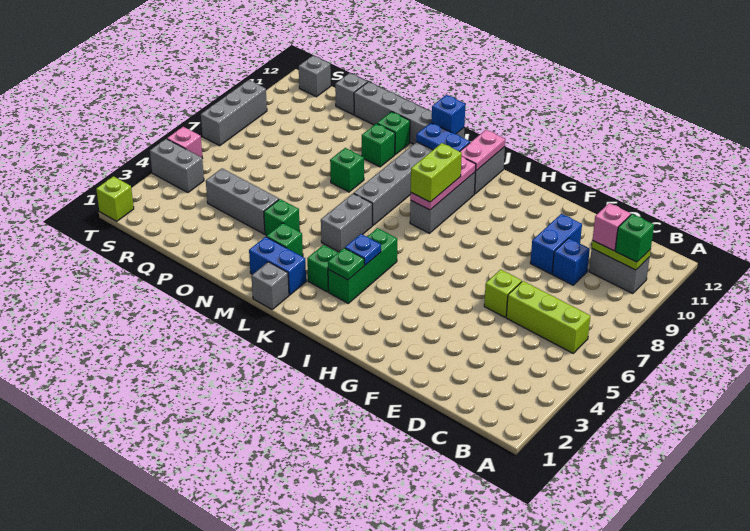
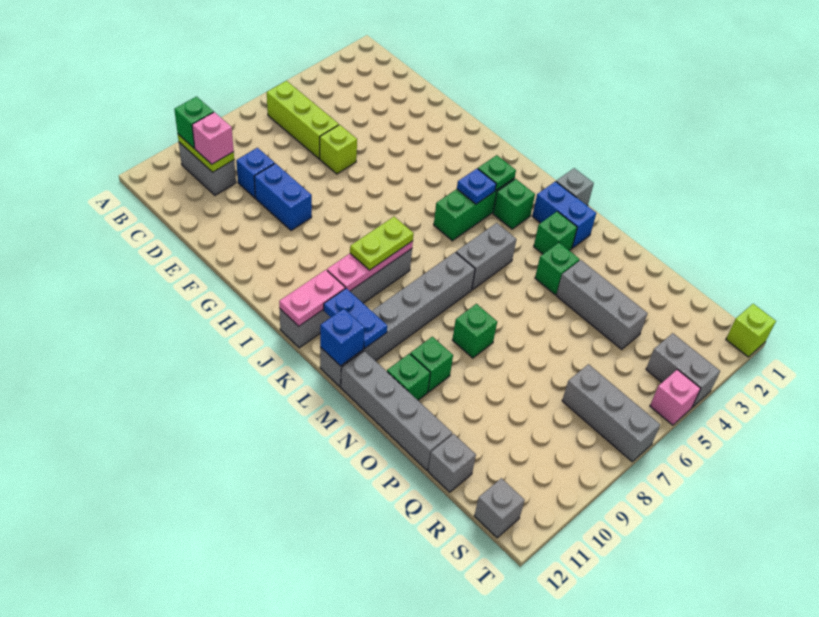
blue 1x2 brick [530,214,582,274] -> blue 1x2 brick turned to [254,163,312,231]
lime 1x2 brick [411,143,462,202] -> lime 1x2 plate [350,217,414,270]
grey 1x3 brick [201,80,267,146] -> grey 1x3 brick turned to [562,364,660,462]

